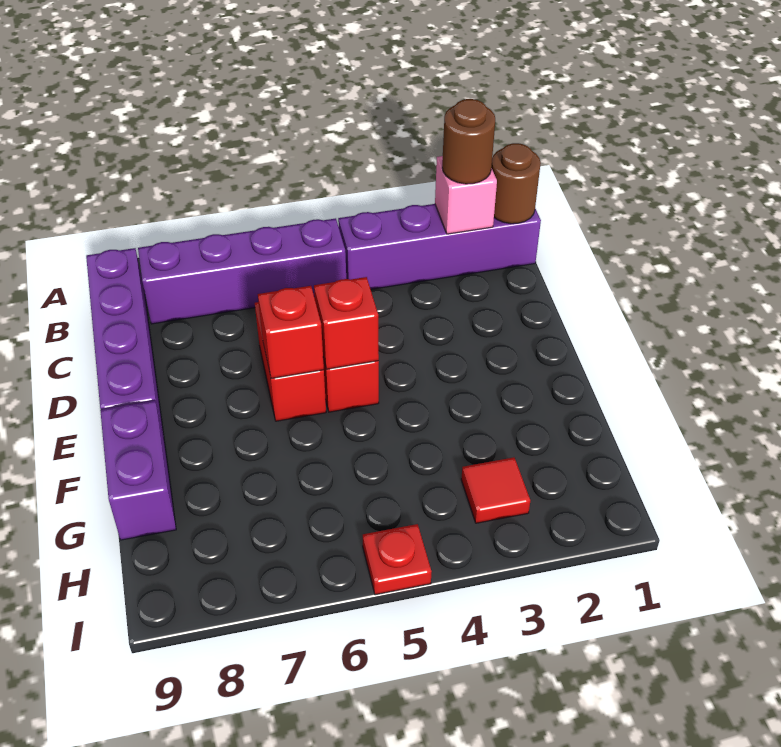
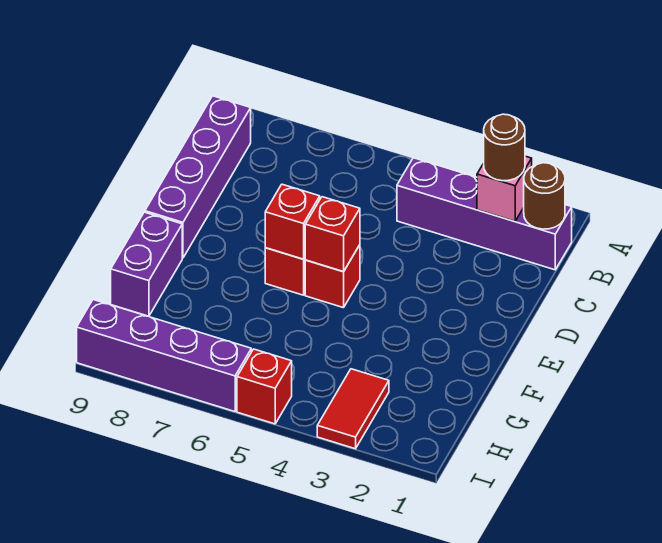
purple 1x4 brick [138,218,346,324] -> purple 1x4 brick moved to [77,300,251,412]
red 1x1 tile [461,457,530,523] -> red 1x2 tile [317,369,389,449]
red 1x1 plate [363,524,432,595] -> red 1x1 brick [237,349,292,424]

